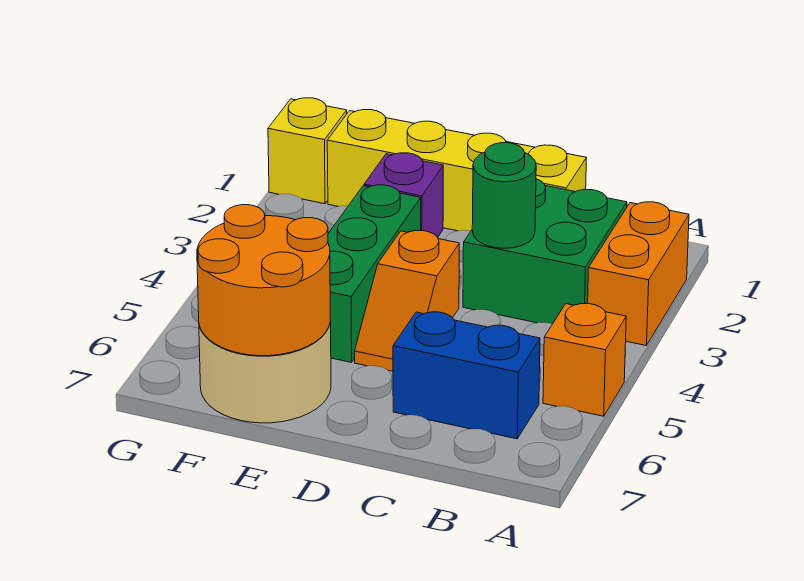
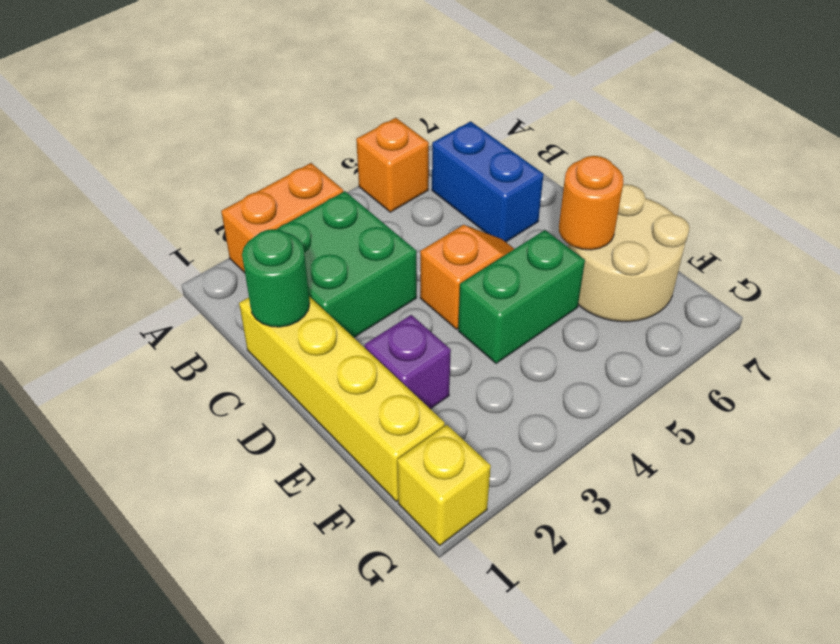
green 1x1 round brick [472,143,536,248] -> green 1x1 round brick moved to [242,229,310,327]
green 1x3 brick [328,185,421,362] -> green 1x2 brick [458,230,585,363]
orange 2x2 round brick [197,205,331,356] -> orange 1x1 round brick [559,156,623,250]

